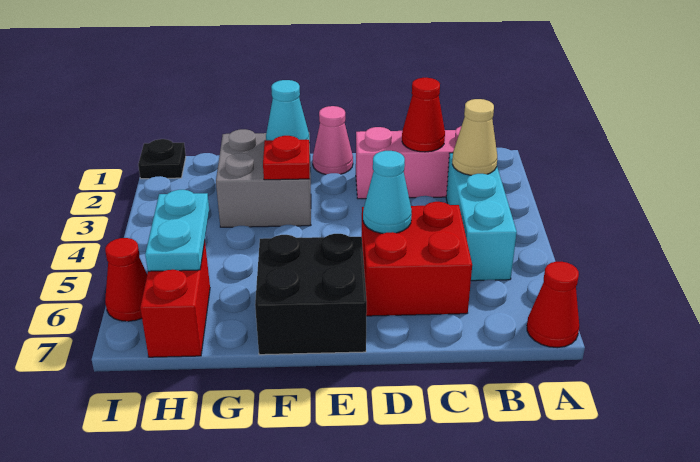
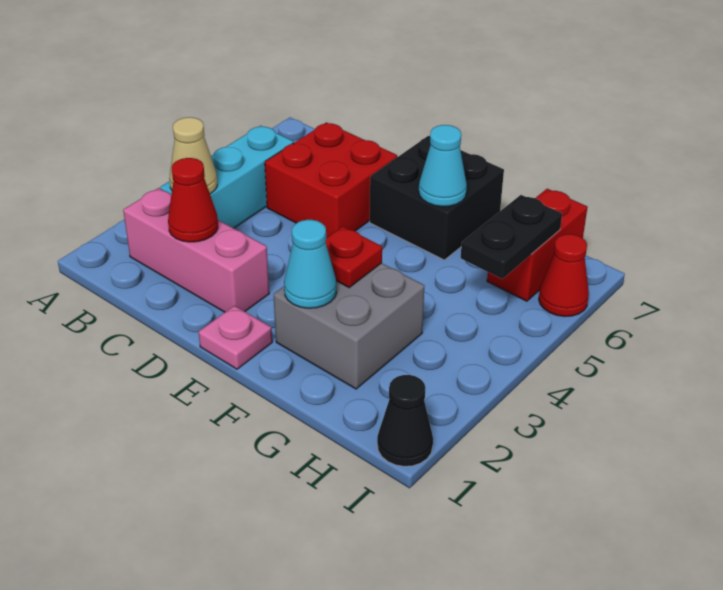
red 1x1 cone [527,262,579,348] -> none
cyan 1x1 cone [363,151,412,234] -> cyan 1x1 cone moved to [419,125,467,206]
pink 1x1 cone [313,106,353,174] -> pink 1x1 plate [199,306,272,369]
cyan 1x2 plate [145,190,209,271] -> black 1x2 plate [461,195,562,279]
black 1x1 plate [138,139,186,179] -> black 1x1 cone [377,375,433,466]

